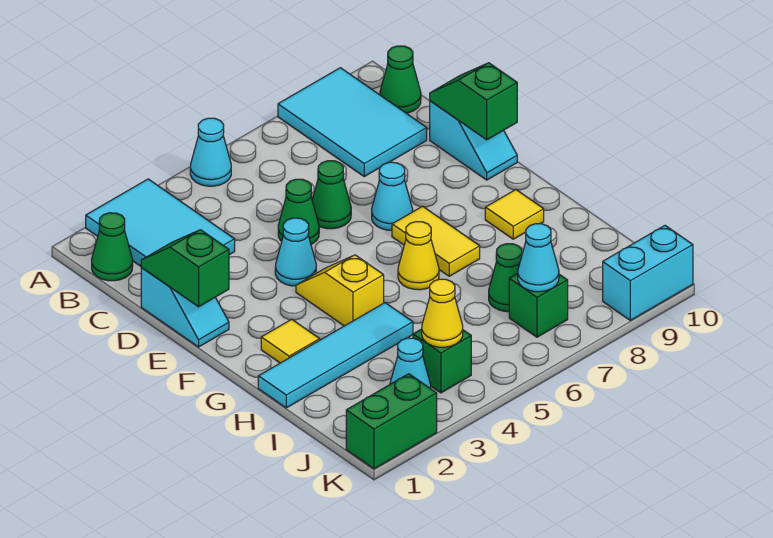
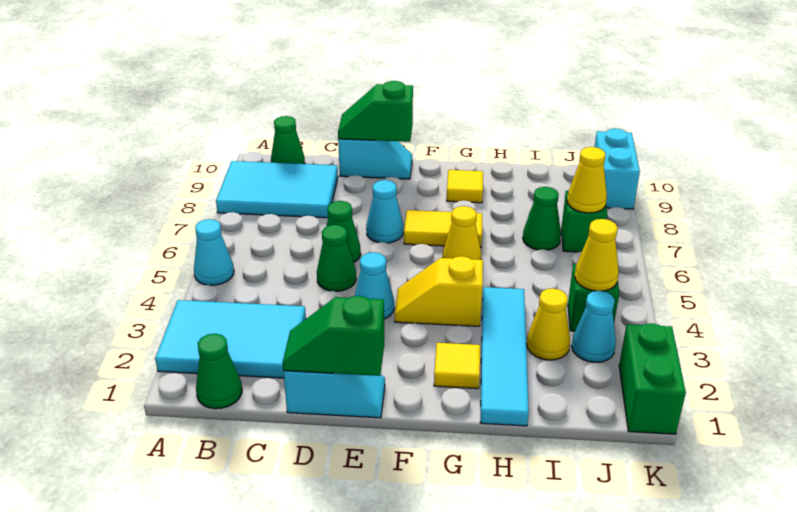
none -> yellow 1x1 cone [527,288,570,360]
cyan 1x1 cone [518,224,559,292] -> yellow 1x1 cone [567,147,607,213]

